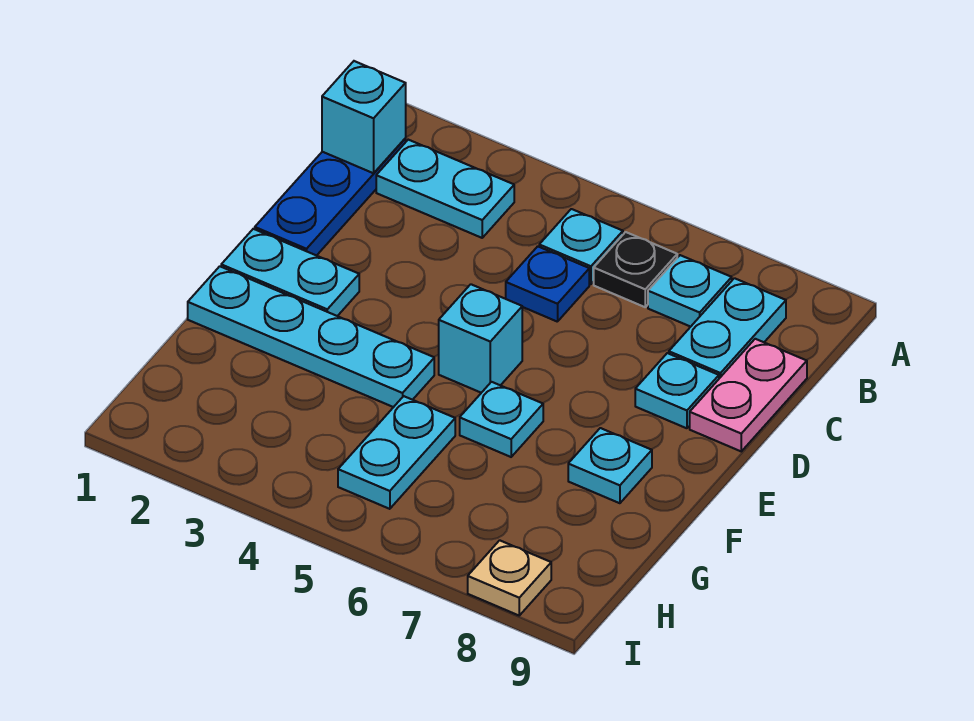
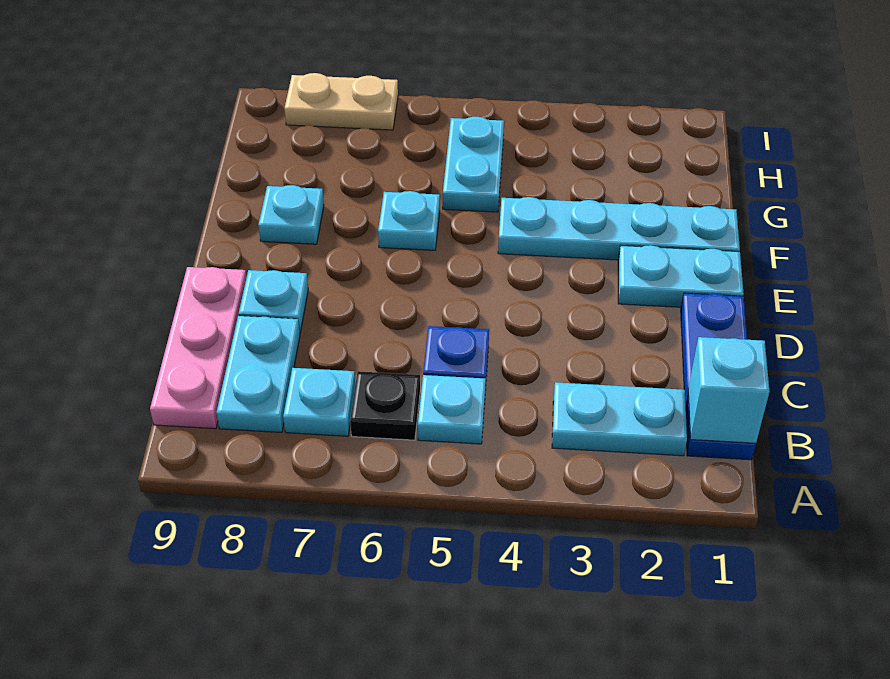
pink 1x2 plate [690,339,807,451] -> pink 1x3 plate [150,267,246,429]
cyan 1x1 brick [439,284,522,393] -> none
tan 1x1 plate [468,540,551,615] -> tan 1x2 plate [284,73,398,130]

